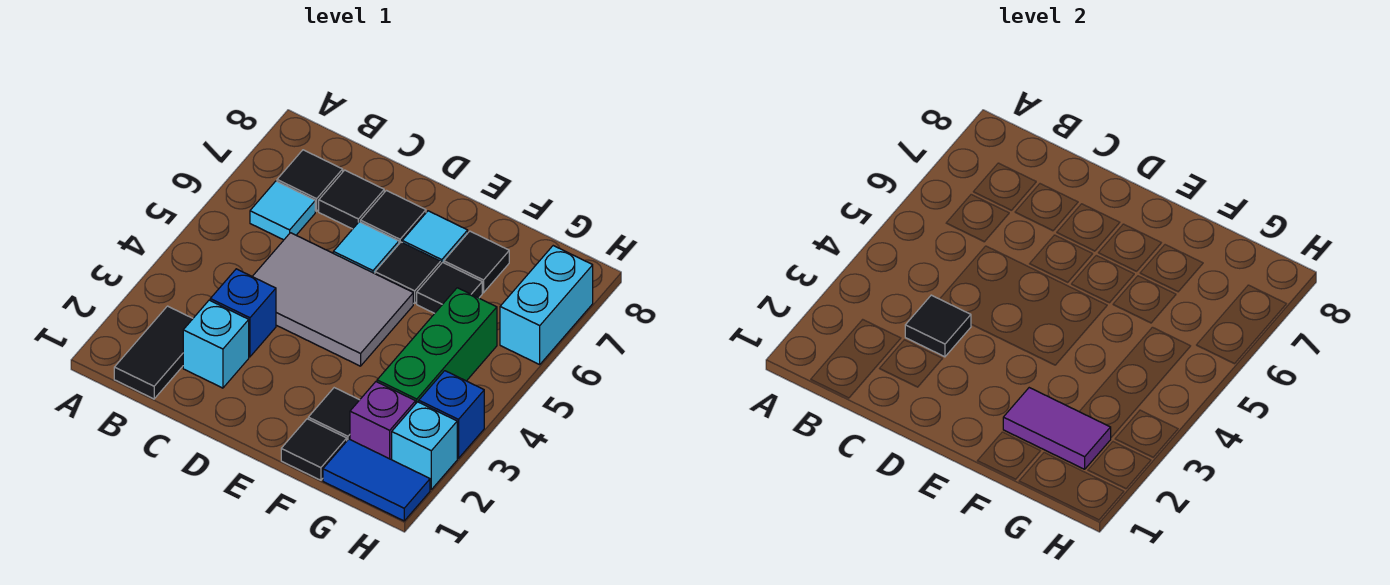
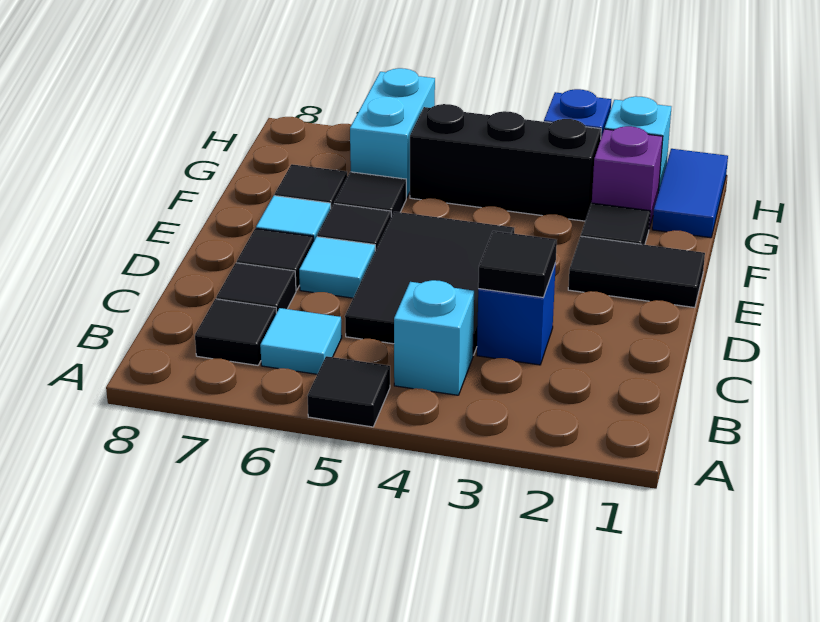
black 1x2 tile [114,306,193,399] -> black 1x2 tile moved to [568,236,705,308]
cyan 1x1 brick [183,300,249,388] -> cyan 1x1 brick moved to [394,280,474,395]
grey 2x3 tile [252,233,413,366] -> black 2x3 tile [345,212,514,355]
black 1x1 tile [281,419,347,480] -> black 1x1 tile moved to [307,356,390,427]
purple 1x2 tile [1003,388,1111,469] -> none
green 1x3 brick [377,288,497,403] -> black 1x3 brick [410,104,601,221]
cyan 1x2 brick [500,246,593,364] -> cyan 1x2 brick turned to [350,68,435,198]

